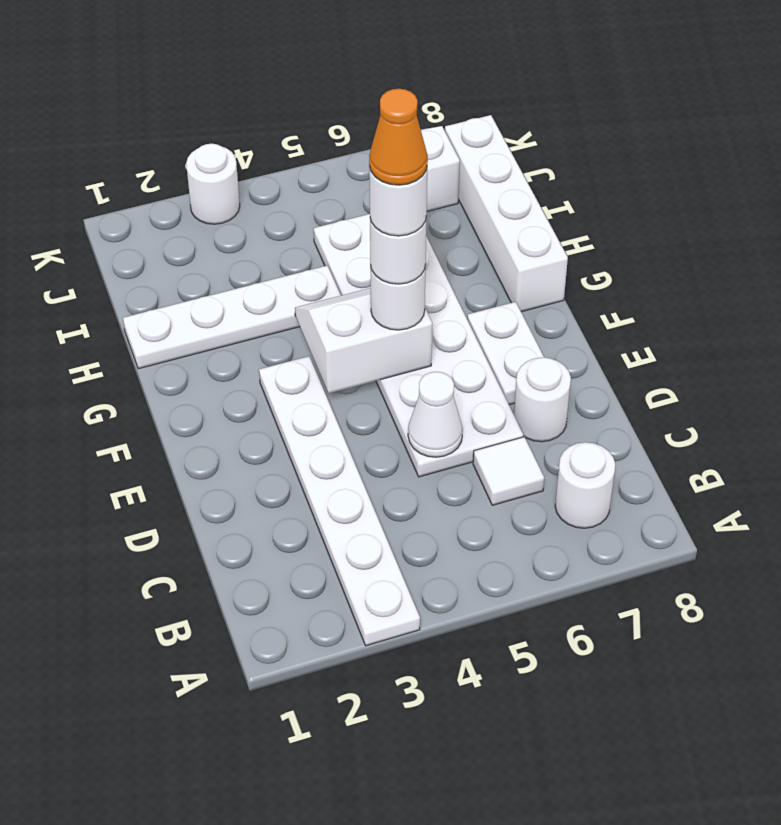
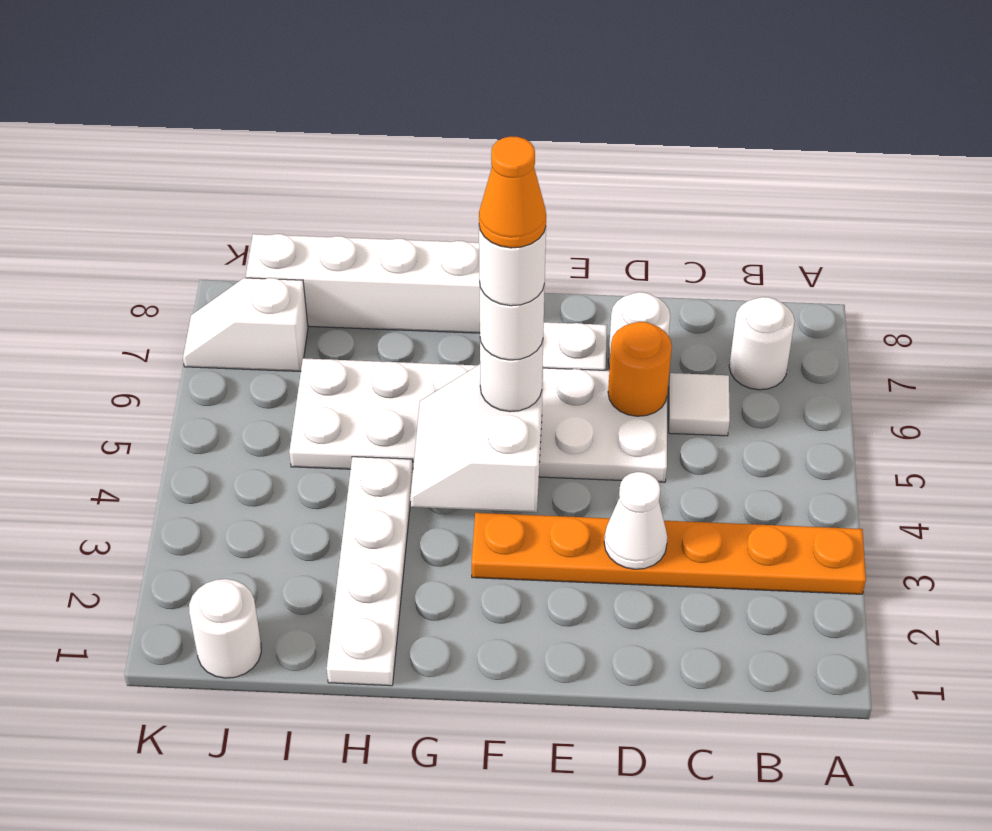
white 1x6 plate [259,356,420,646] -> orange 1x6 plate [472,513,866,594]
white 1x1 cone [408,372,463,457] -> white 1x1 cone moved to [604,472,667,569]
none -> orange 1x1 round brick [608,322,672,416]
white 1x1 round brick [186,144,240,224] -> white 1x1 round brick moved to [189,579,261,678]

